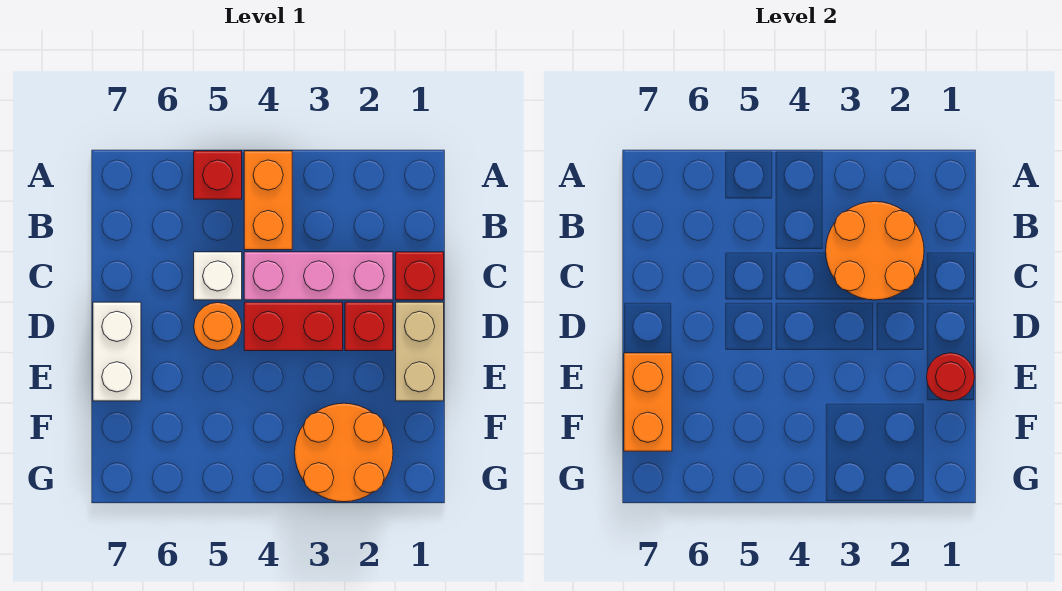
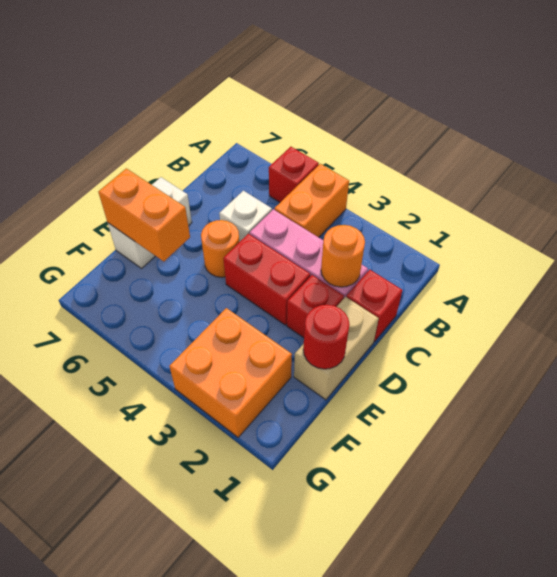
orange 2x2 round brick [826,202,924,300] -> orange 1x1 round brick [321,225,365,287]
orange 1x2 brick [624,353,672,451] -> orange 1x2 brick turned to [98,168,190,261]
orange 2x2 round brick [295,403,393,502] -> orange 2x2 brick [169,308,292,437]

